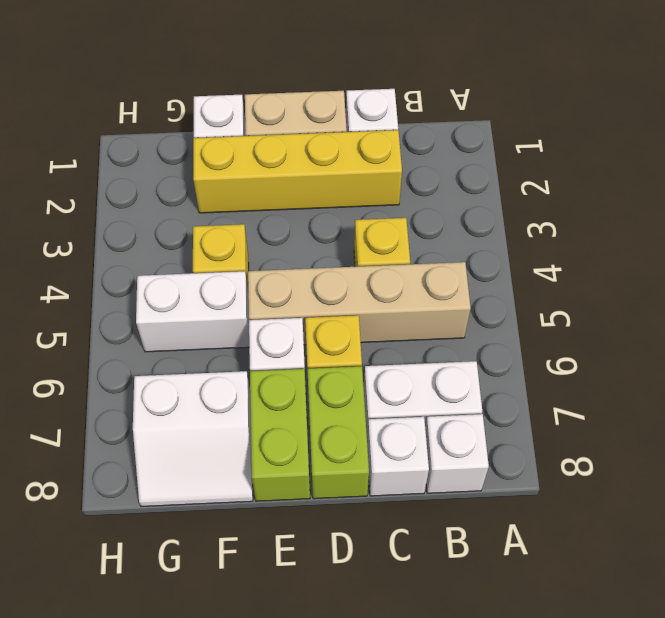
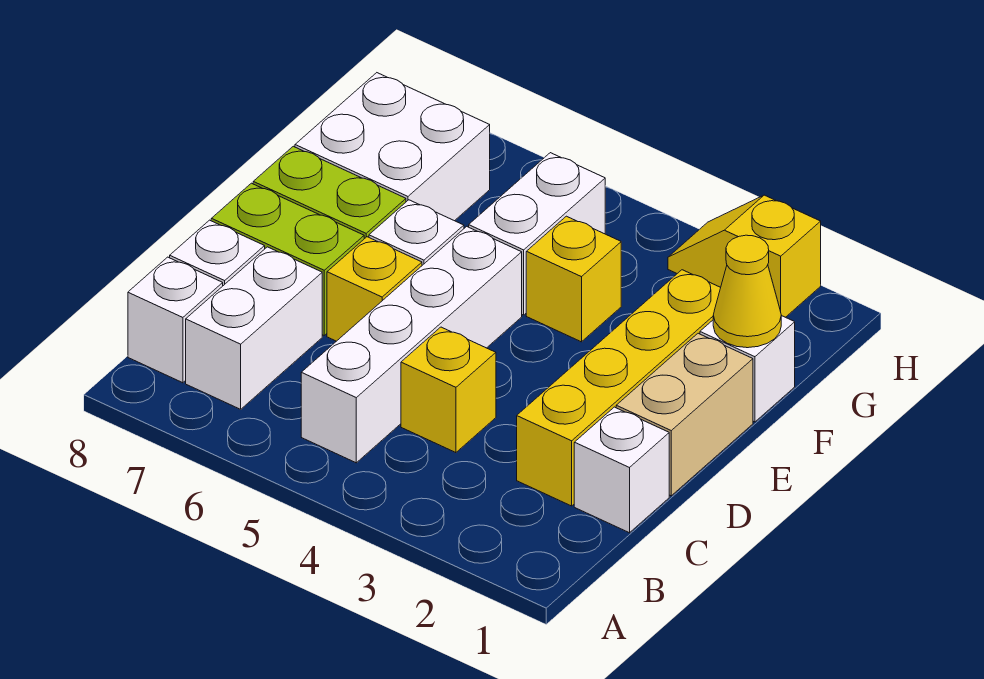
tan 1x4 brick [248,262,471,345] -> white 1x4 brick [301,226,522,463]
none -> yellow 1x1 cone [713,235,781,348]
white 2x2 slope [133,371,253,507] -> white 2x2 brick [295,73,490,221]
none -> yellow 1x2 slope [668,195,821,317]

